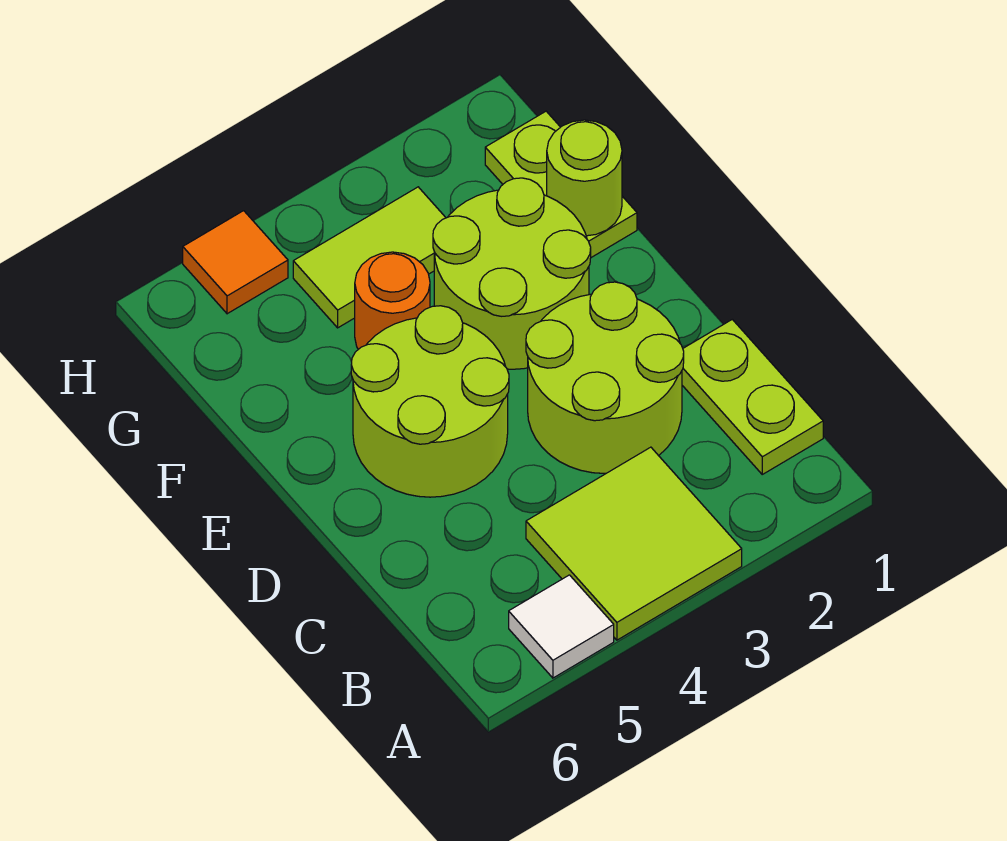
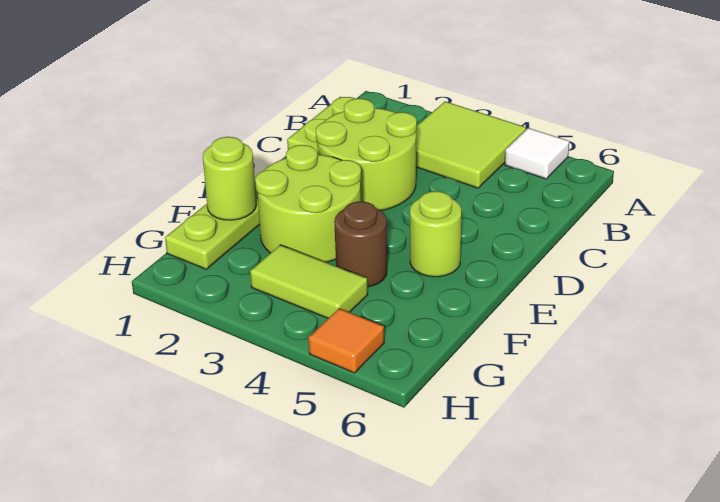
lime 2x2 round brick [351,306,509,497] -> lime 1x1 round brick [410,191,461,277]
orange 1x1 round brick [355,252,430,349] -> brown 1x1 round brick [334,201,387,287]

